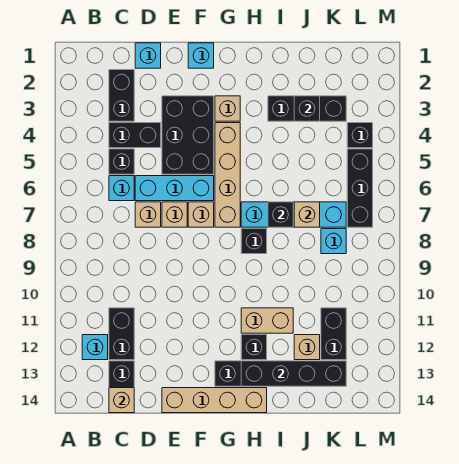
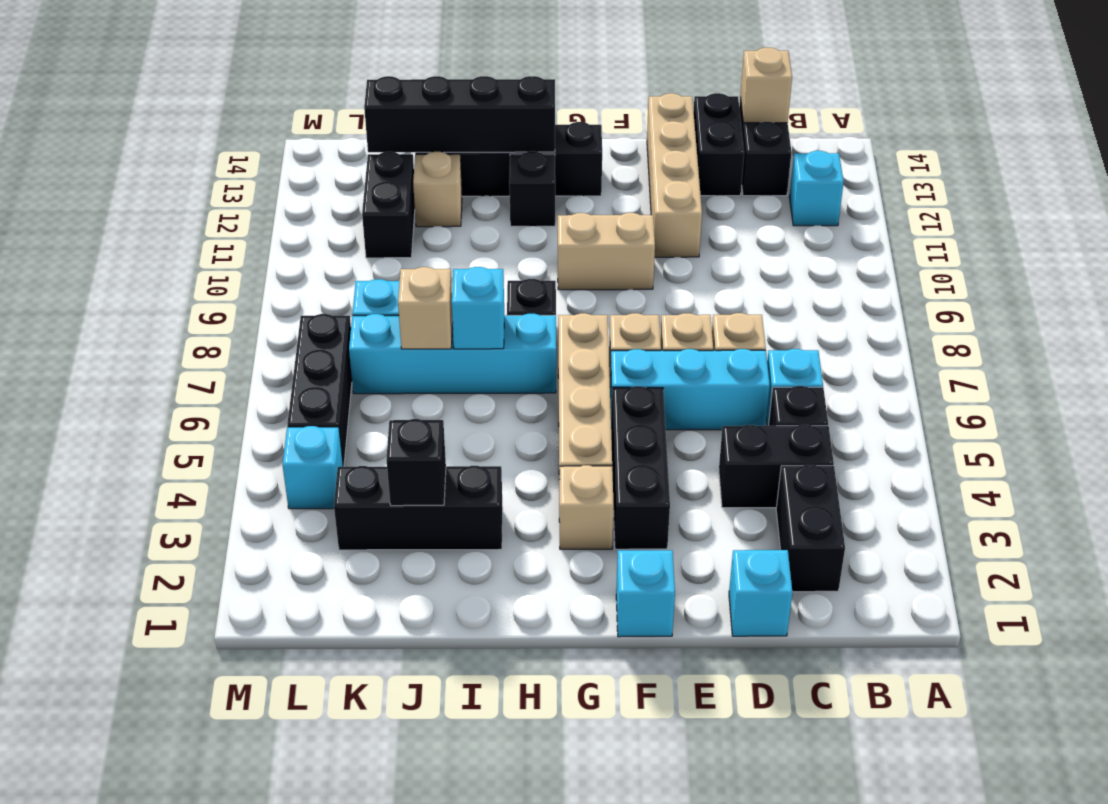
black 1x2 brick [109,308,134,360] -> black 1x2 brick moved to [694,93,744,196]
black 2x3 brick [162,96,214,174] -> black 1x3 brick [611,386,670,549]
tan 1x4 brick [162,388,267,413] -> tan 1x4 brick turned to [647,93,702,257]
tan 1x2 brick [241,308,293,333] -> tan 1x2 brick moved to [558,213,655,290]
black 1x1 brick [268,202,293,227] -> cyan 1x1 brick [452,267,504,349]
black 1x1 brick [347,123,373,148] -> cyan 1x1 brick [282,426,343,509]

